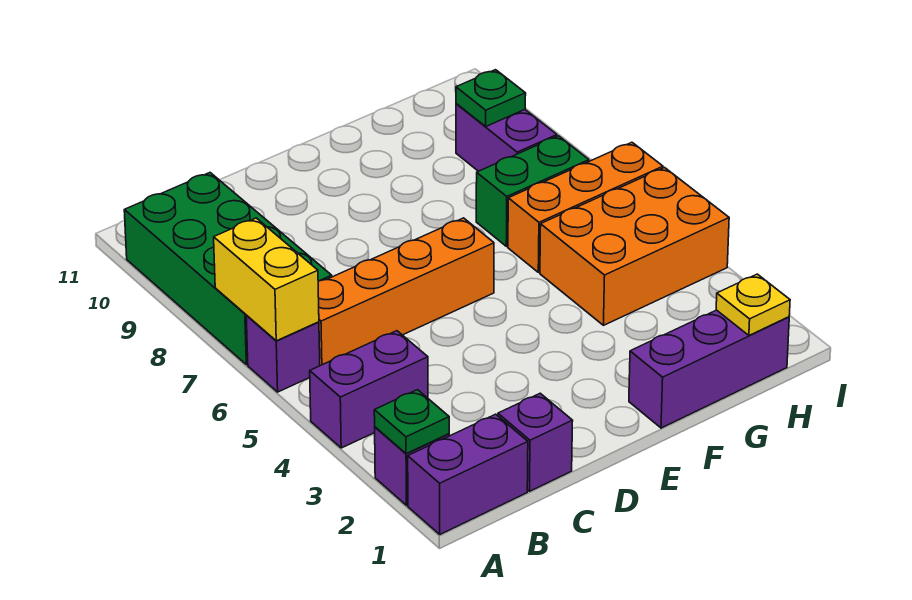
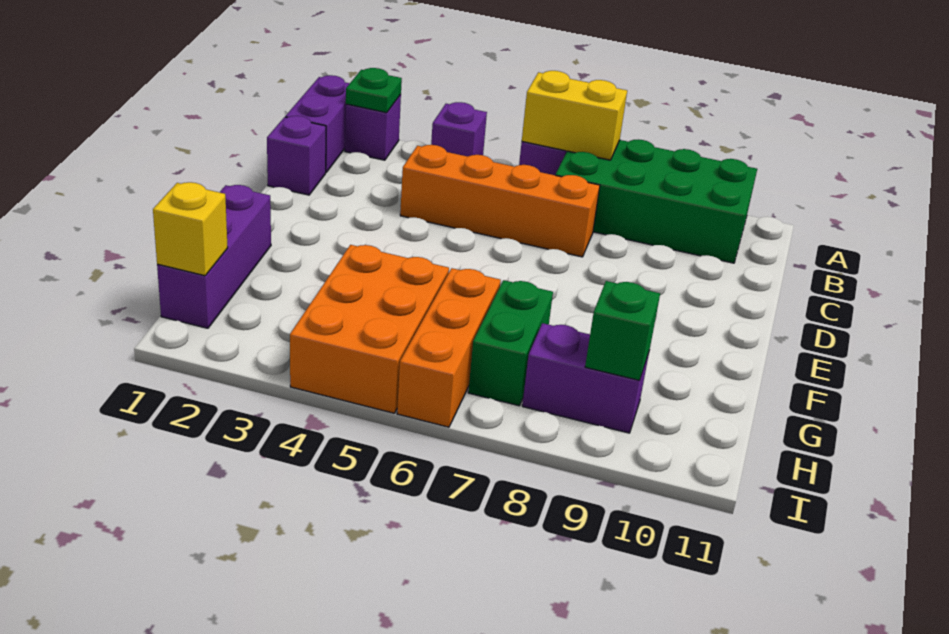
purple 1x2 brick [310,331,428,448] -> purple 1x1 brick [431,102,487,156]
orange 1x4 brick [318,218,494,366] -> orange 1x4 brick turned to [400,145,600,257]
yellow 1x1 plate [716,274,790,335] -> yellow 1x1 brick [153,182,228,276]
green 1x1 plate [456,70,526,126] -> green 1x1 brick [585,281,660,380]

